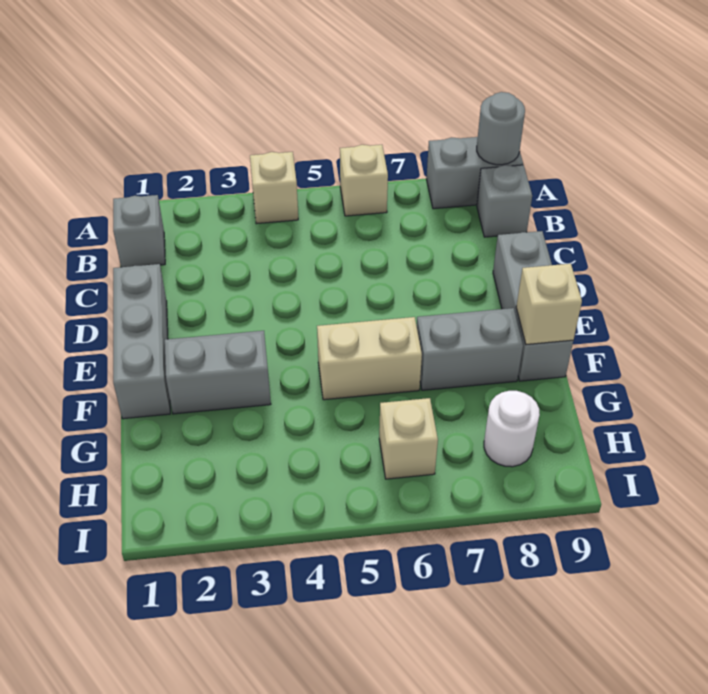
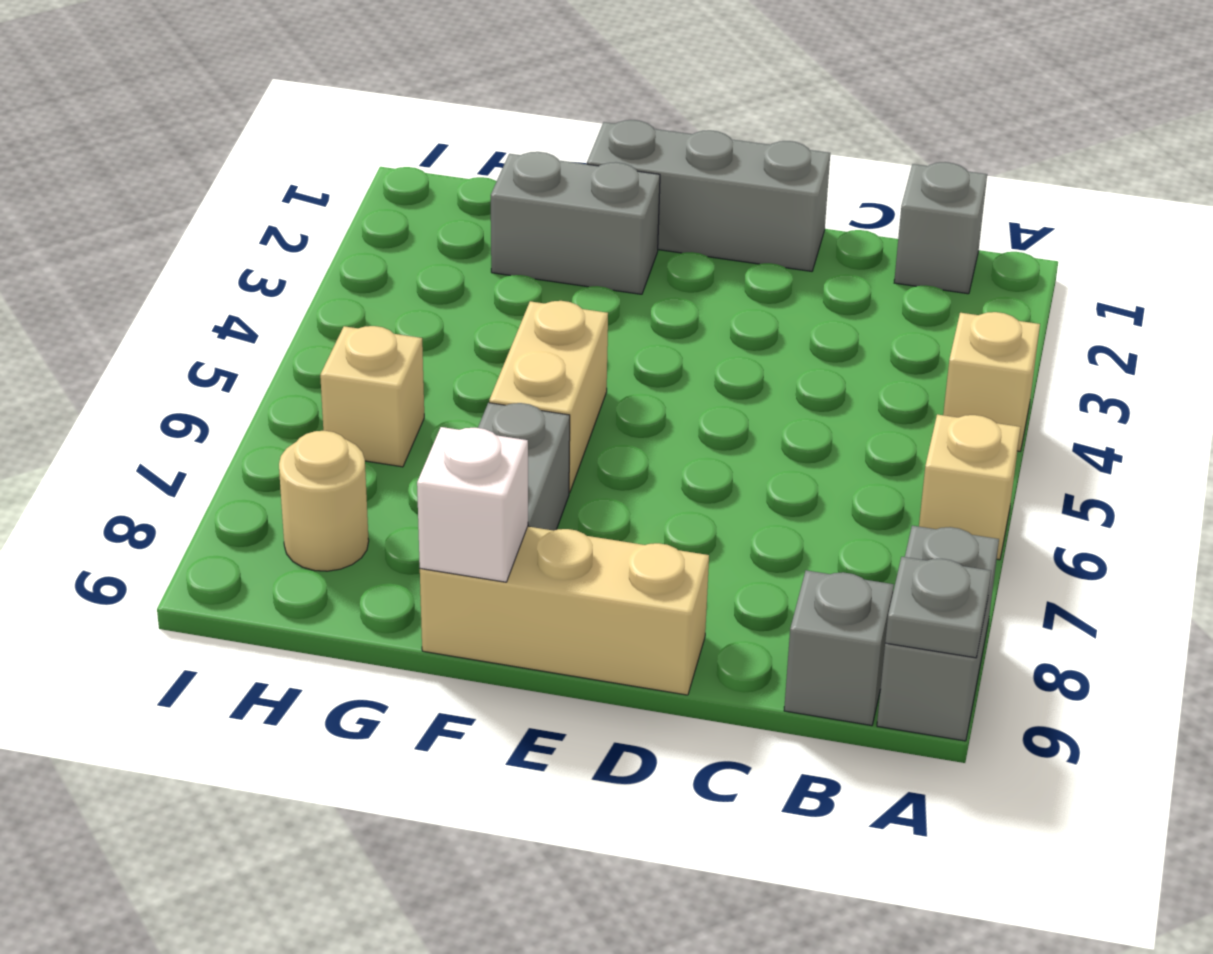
grey 1x1 round brick [477,92,525,165] -> grey 1x1 plate [885,557,991,658]
grey 1x3 brick [493,231,573,381] -> tan 1x3 brick [420,527,709,695]
grey 1x2 brick [165,331,271,414] -> grey 1x2 brick turned to [491,152,660,294]
tan 1x1 brick [516,264,582,345] -> white 1x1 brick [417,427,528,582]
white 1x1 round brick [484,391,540,467] -> tan 1x1 round brick [279,431,369,571]

